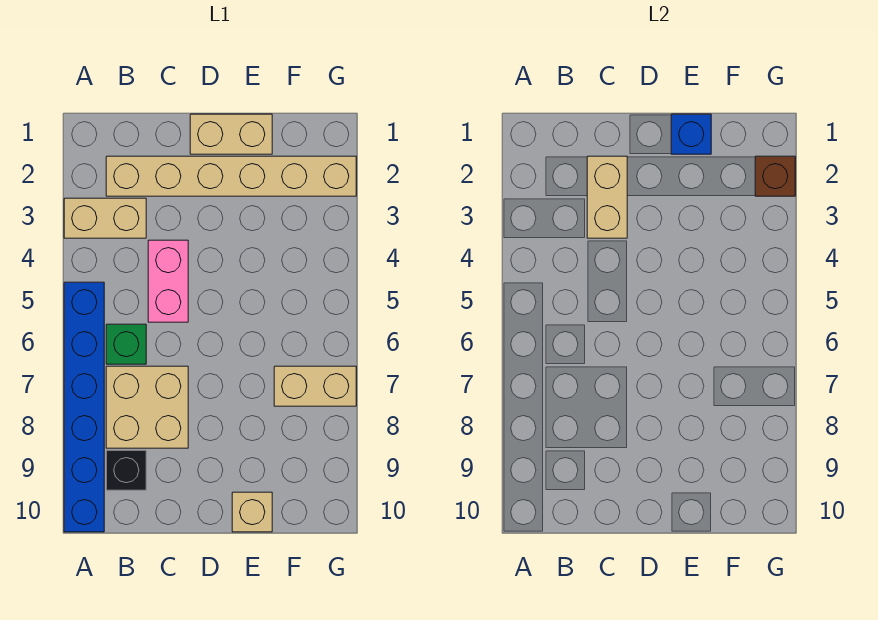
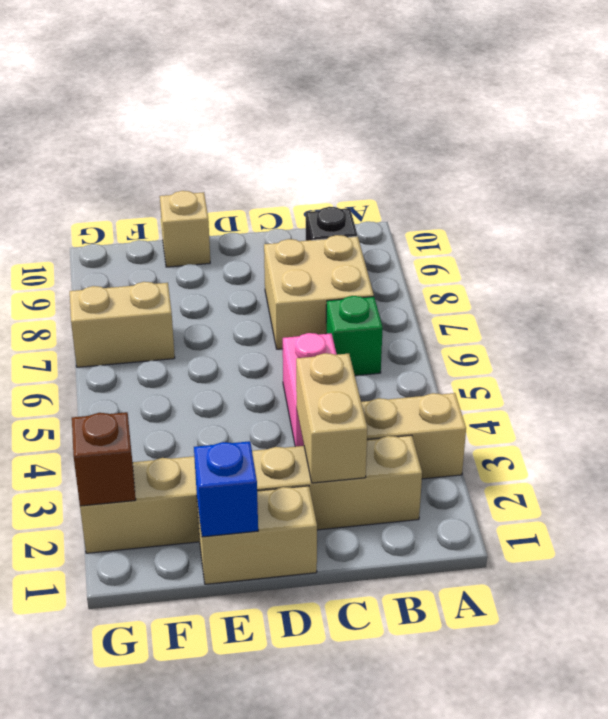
blue 1x6 brick [64,282,104,532] -> none

